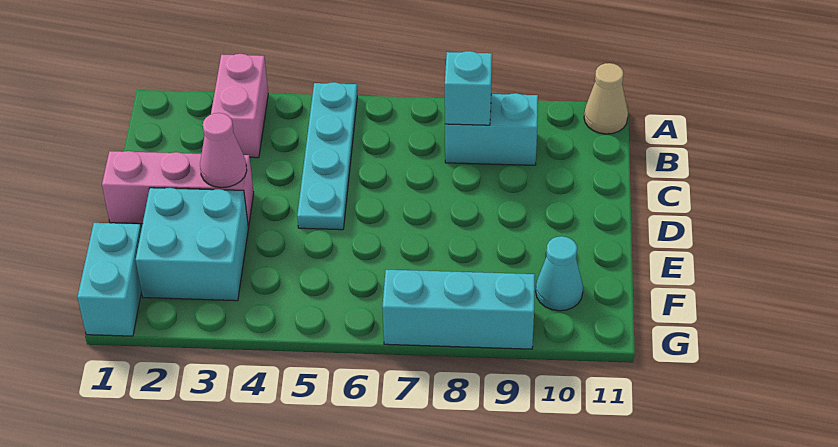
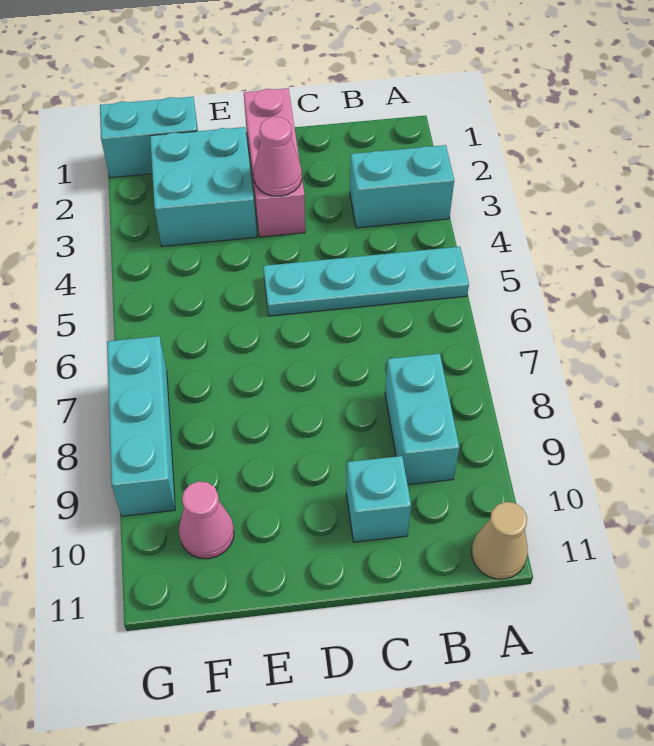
pink 1x2 brick [211,54,268,158] -> cyan 1x2 brick [350,145,454,228]
cyan 1x1 brick [445,51,492,125] -> cyan 1x1 brick moved to [346,456,411,542]
cyan 1x1 cone [536,236,583,311] -> pink 1x1 cone [179,481,234,559]

